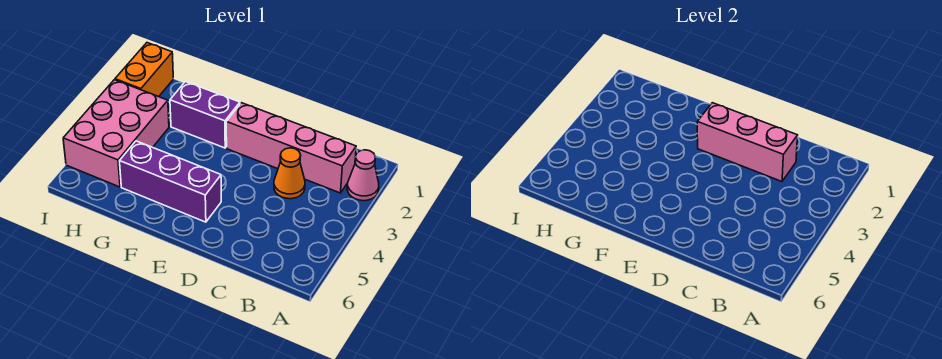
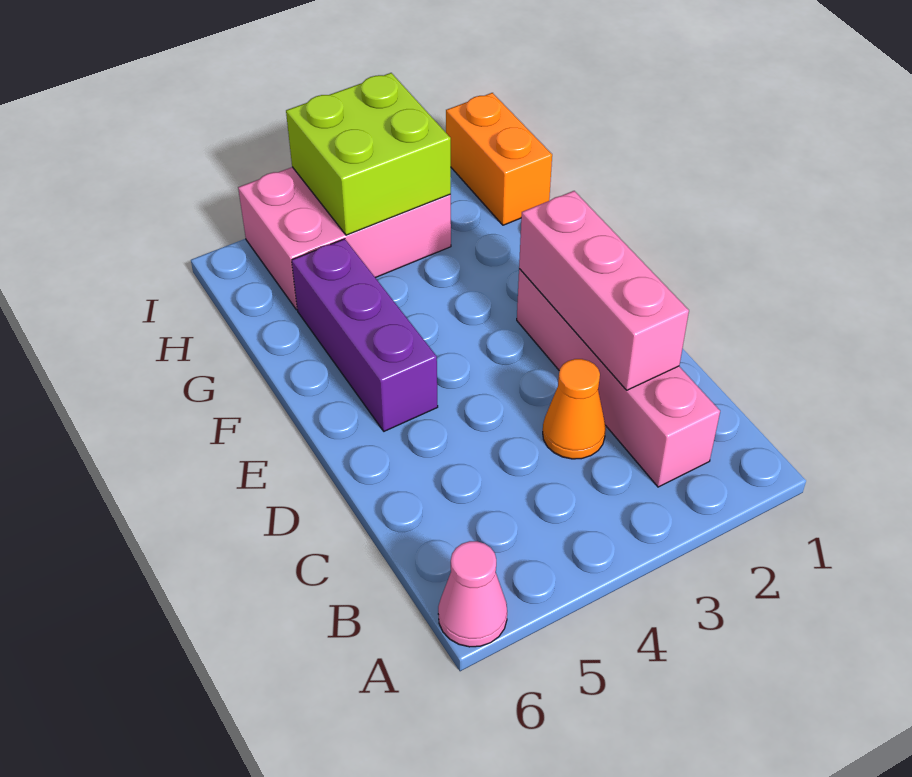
pink 1x1 cone [347,150,379,201] -> pink 1x1 cone moved to [438,541,507,647]
purple 1x2 brick [170,82,240,148] -> none
none -> lime 2x2 brick [286,73,451,235]
orange 1x2 brick [115,43,173,97] -> orange 1x2 brick turned to [446,93,552,225]

